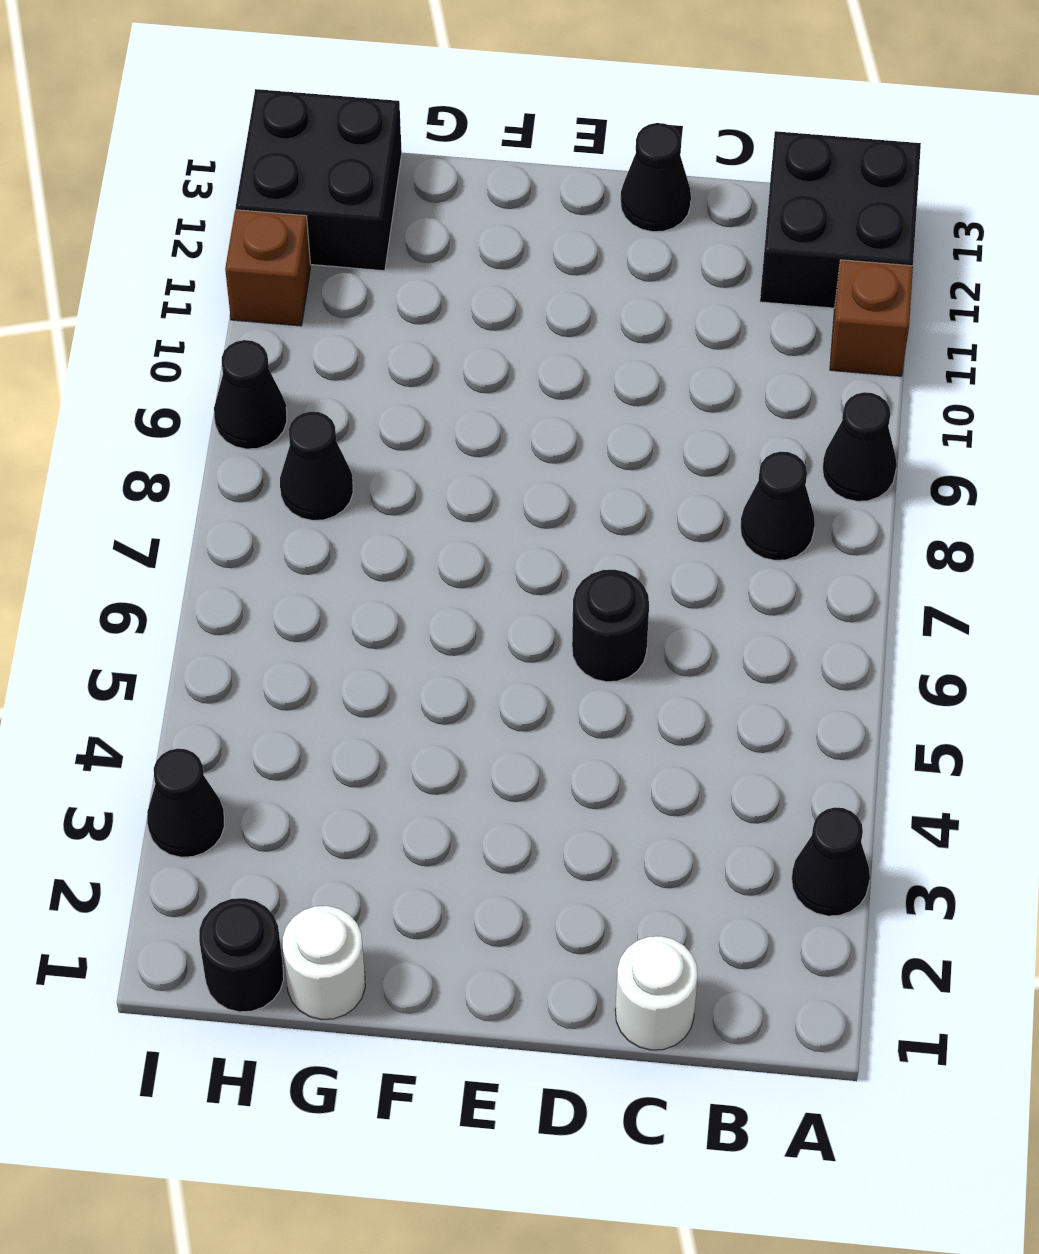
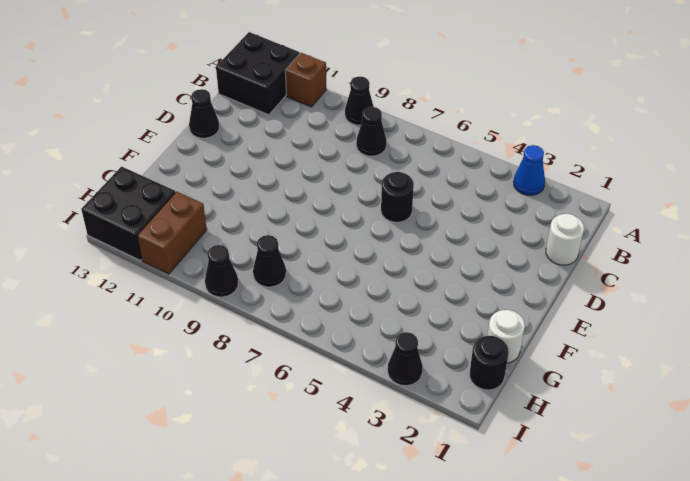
black 1x1 cone [792,807,870,916] -> blue 1x1 cone [514,145,545,195]
brown 1x1 brick [225,210,311,326] -> brown 1x2 brick [137,191,207,274]

